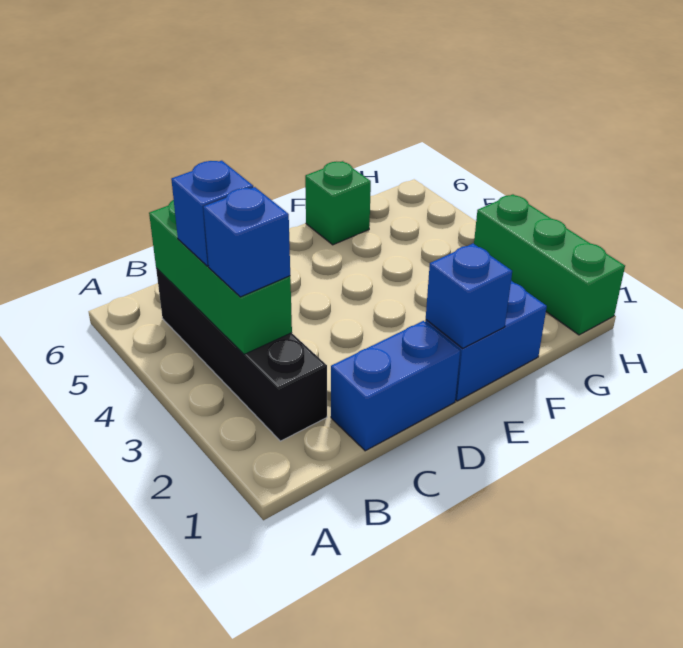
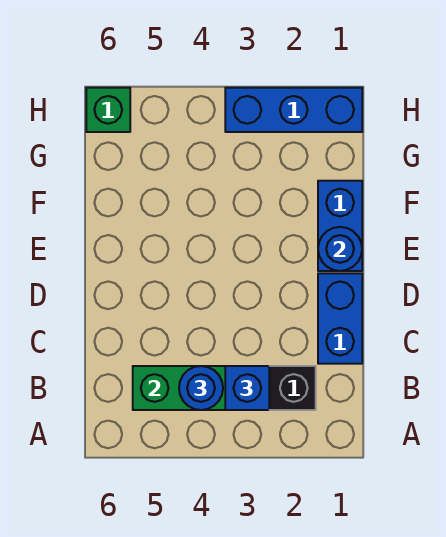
blue 1x1 brick [171,161,253,266] -> blue 1x1 round brick [179,366,223,410]
blue 1x1 brick [426,244,512,348] -> blue 1x1 round brick [318,227,362,271]
green 1x1 brick [305,161,371,245] -> green 1x1 brick moved to [86,88,130,132]
green 1x3 brick [474,194,625,335] -> blue 1x3 brick [225,88,362,132]

